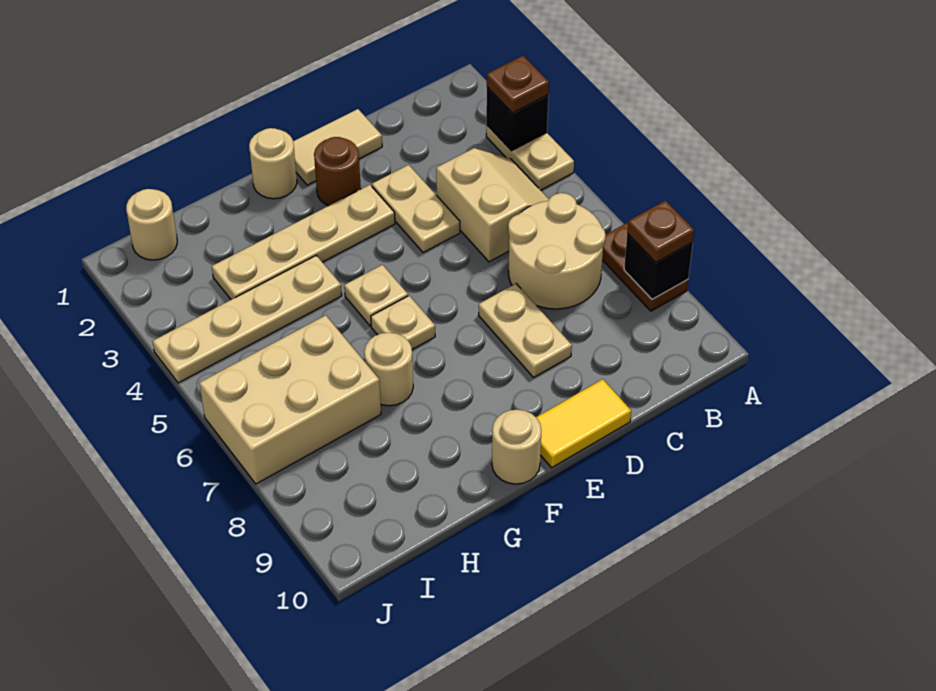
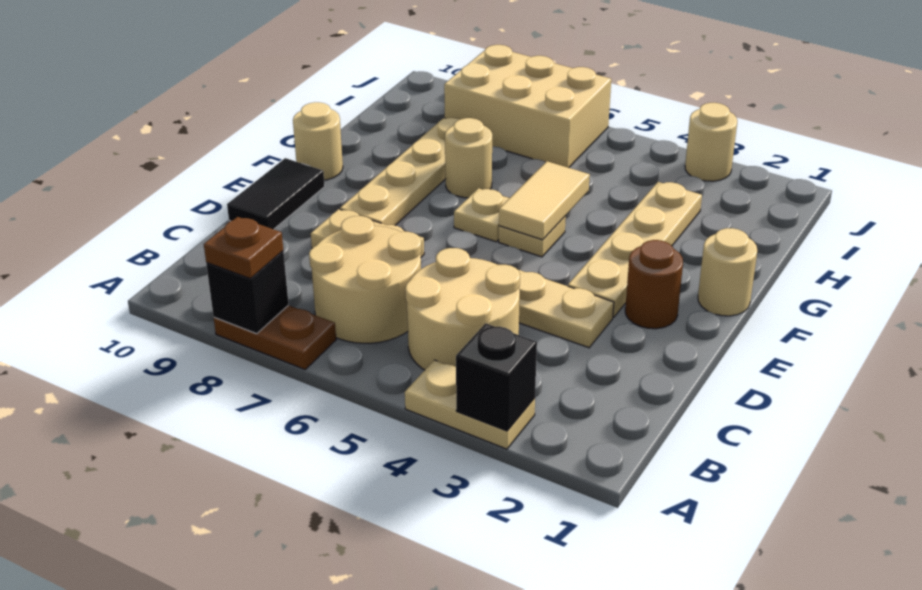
brown 1x1 plate [487,56,549,113] -> none
tan 2x2 slope [436,148,549,262] -> tan 2x2 round brick [405,248,520,370]
tan 1x2 tile [293,109,382,185] -> tan 1x2 tile moved to [499,161,590,240]
yellow 1x2 tile [536,379,631,468] -> black 1x2 tile [227,158,325,229]
tan 1x4 plate [153,256,342,383] -> tan 1x4 plate moved to [340,118,460,225]
tan 2x3 brick [199,315,381,484] -> tan 2x3 brick turned to [444,45,611,168]
tan 1x1 round brick [126,189,177,260] -> tan 1x1 round brick moved to [685,103,737,181]

